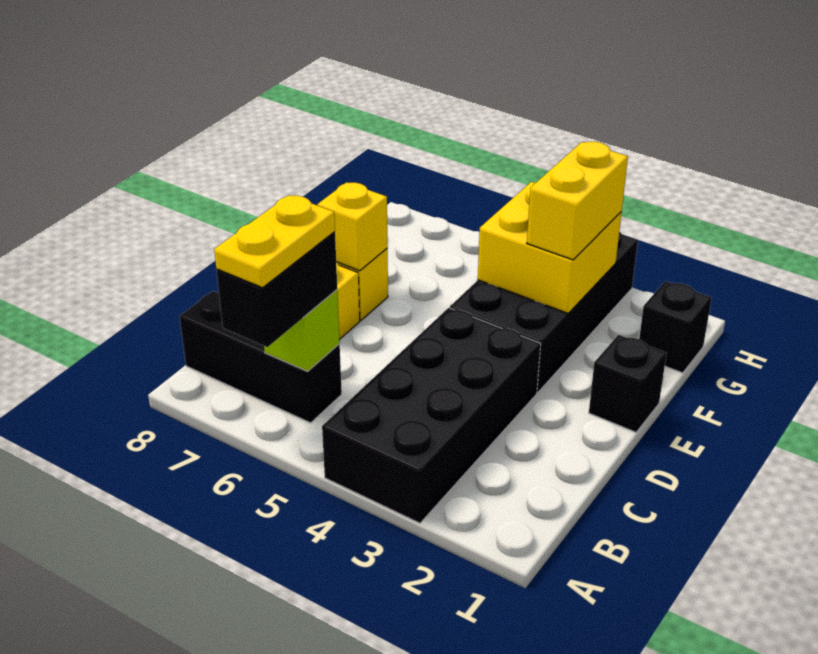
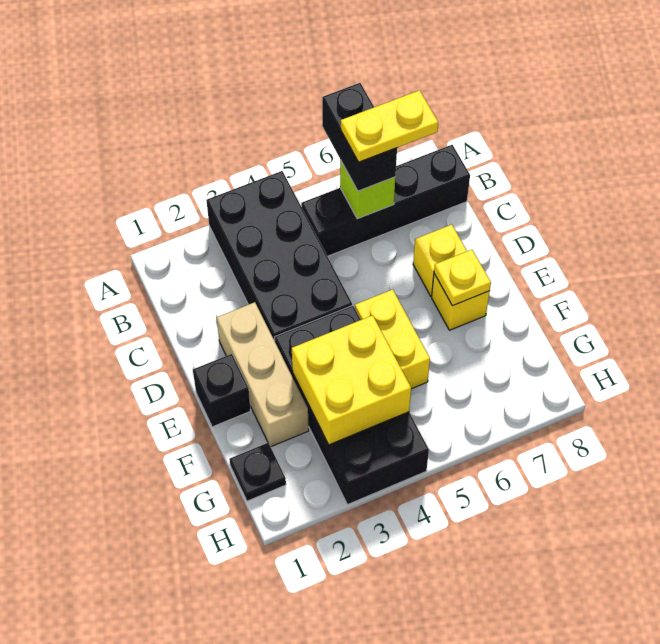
yellow 1x2 plate [214,195,335,288] -> yellow 1x2 plate turned to [341,90,438,162]
black 1x3 brick [179,291,342,423] -> black 1x4 brick [301,145,470,256]
none -> tan 1x3 brick [217,302,309,447]
yellow 1x1 brick [318,182,388,271] -> yellow 1x1 plate [434,250,491,306]
yellow 1x2 brick [527,142,628,260] -> yellow 1x2 brick moved to [355,290,430,389]
black 1x1 brick [639,281,712,373] -> black 1x1 plate [229,443,286,501]

